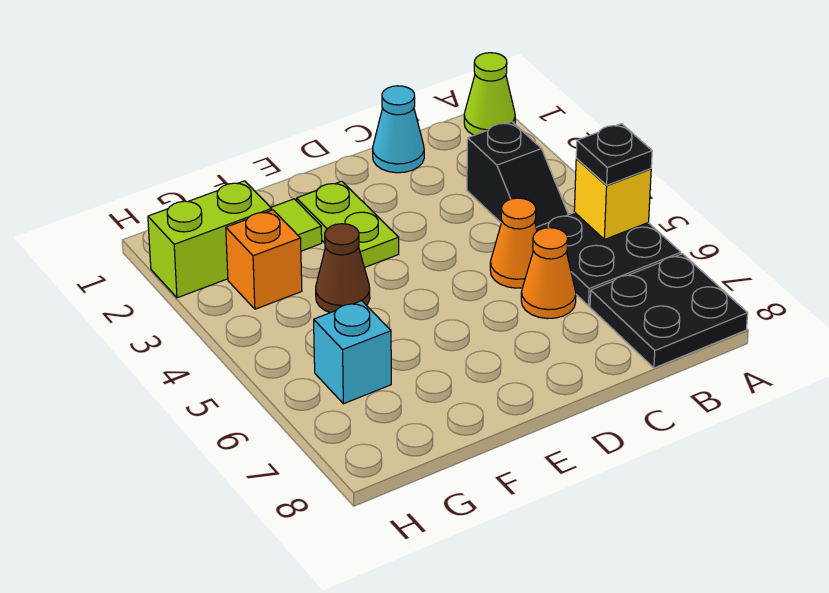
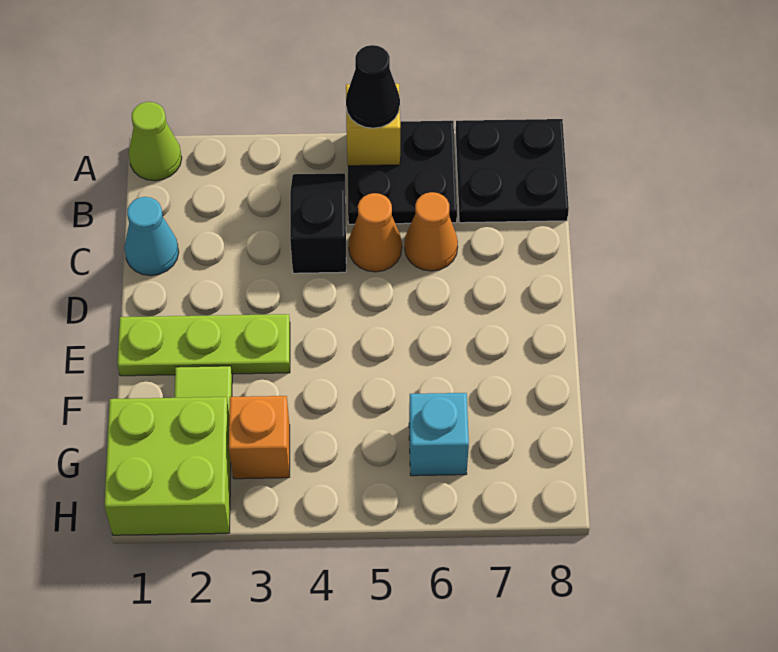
black 1x1 plate [576,124,652,185] -> black 1x1 cone [346,45,400,128]
black 1x2 slope [467,122,568,227] -> black 1x2 slope turned to [290,173,346,273]
lime 1x2 plate [297,181,399,268] -> lime 1x3 plate [117,314,290,376]
brown 1x1 cone [316,224,370,313] -> none
lime 1x2 brick [148,181,272,298] -> lime 2x2 brick [104,397,231,535]

